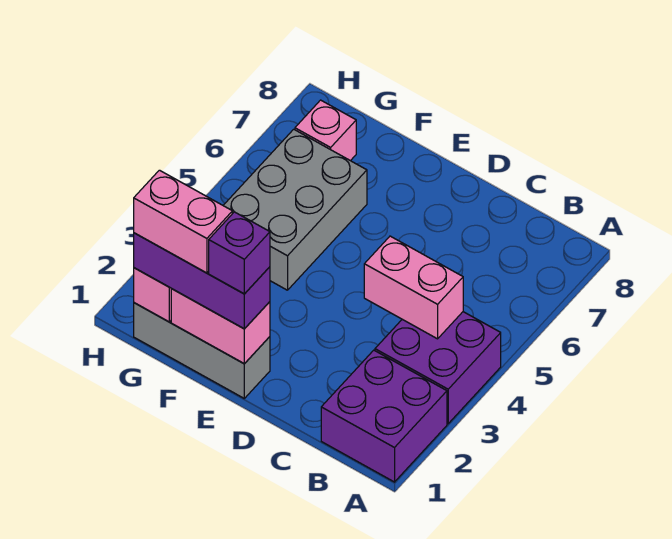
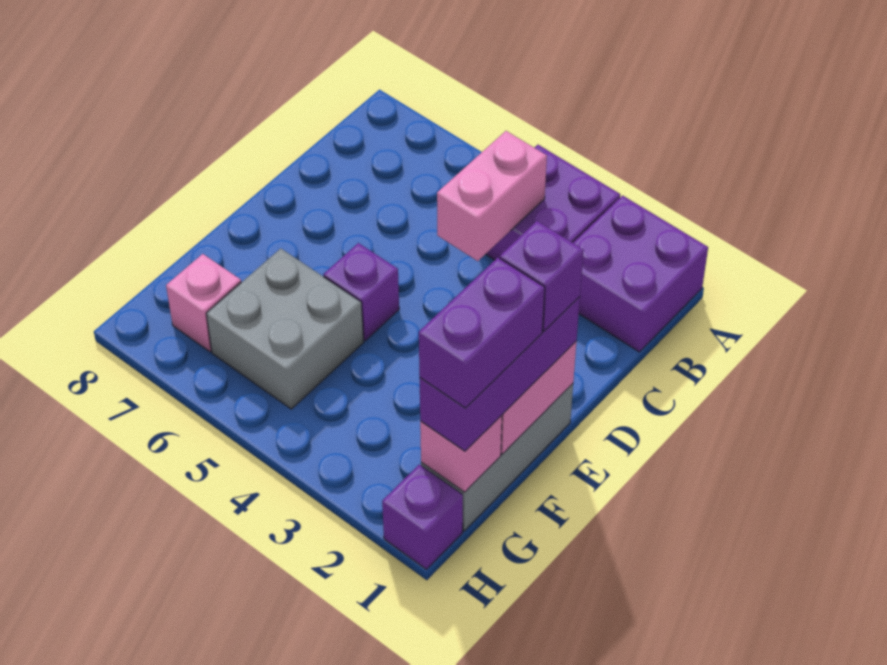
none -> purple 1x1 brick [323,243,399,341]
pink 1x2 brick [134,170,232,273] -> purple 1x2 brick [419,258,545,408]
grey 2x3 brick [223,129,367,290] -> grey 2x2 brick [206,248,364,409]
none -> purple 1x1 brick [382,464,463,569]

